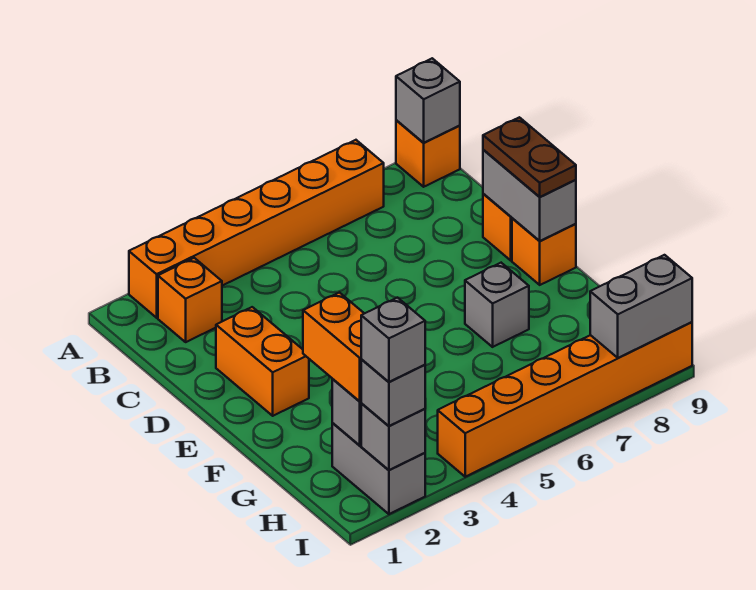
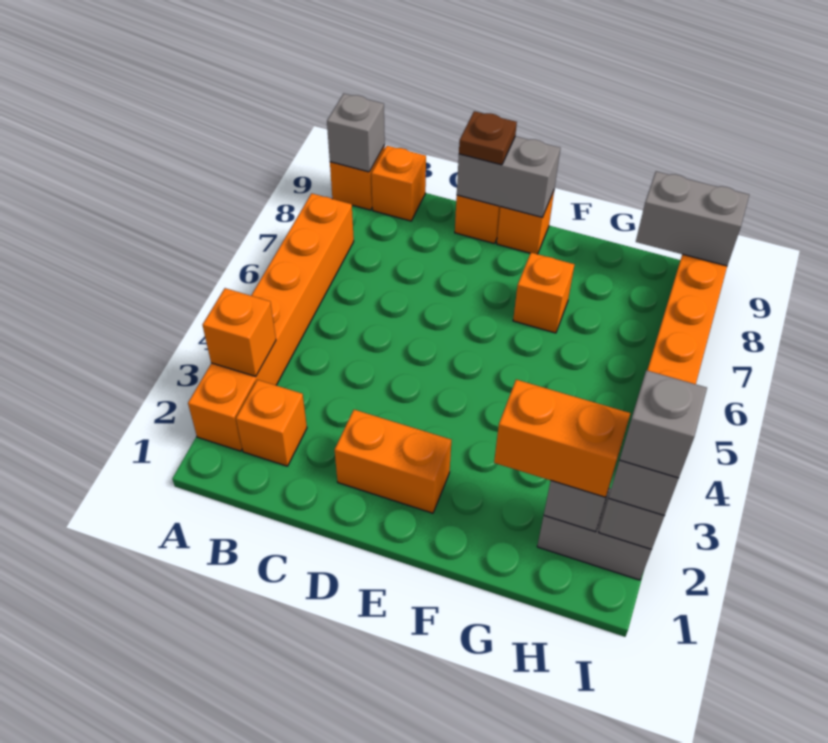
none -> orange 1x1 brick [203,288,276,376]
none -> orange 1x1 brick [371,146,426,221]
brown 1x2 plate [483,117,576,197] -> brown 1x1 plate [459,111,517,165]
grey 1x1 brick [465,263,529,347] -> orange 1x1 brick [513,253,575,333]
grey 1x2 brick [590,255,692,358] -> grey 1x2 brick turned to [636,171,749,266]

